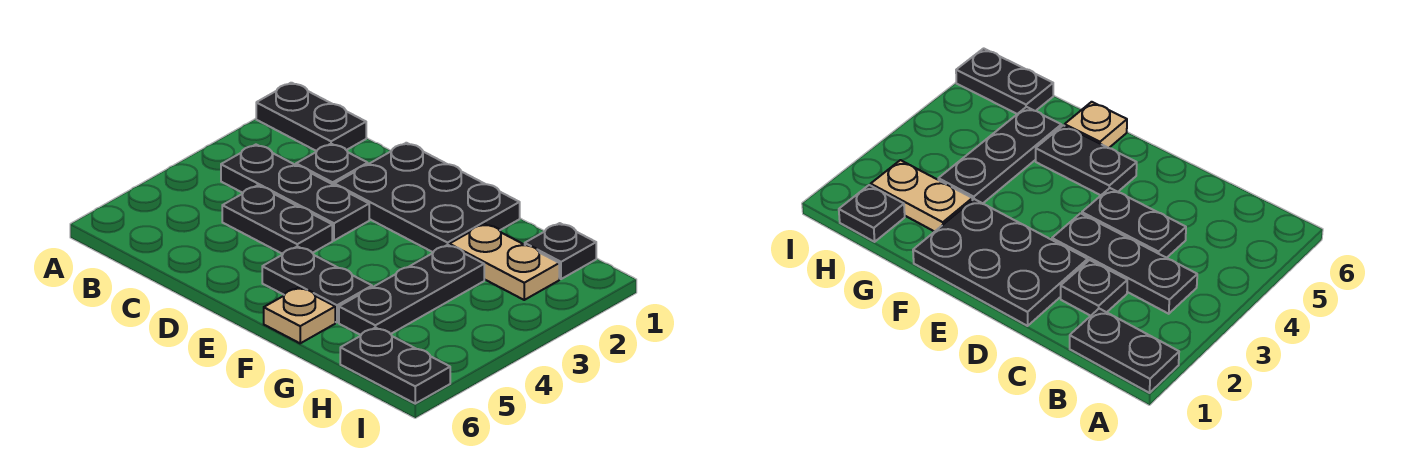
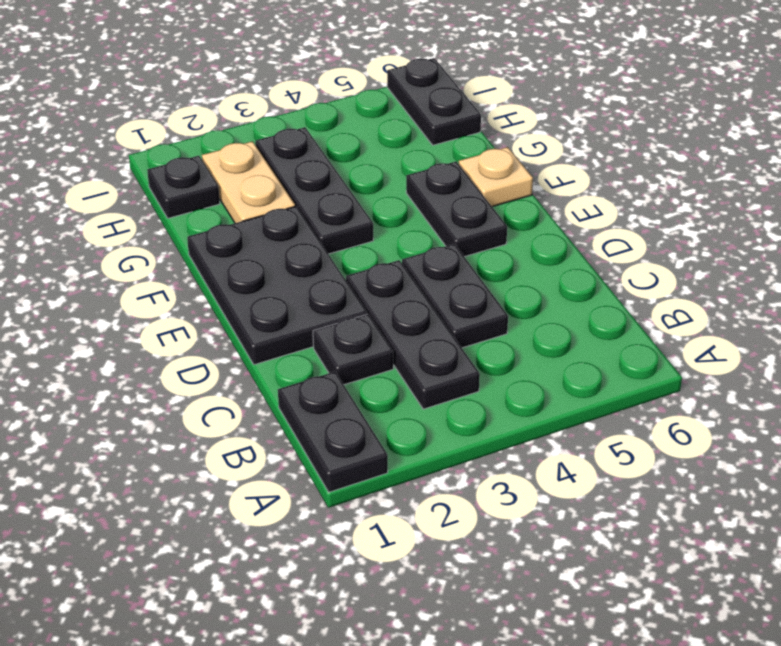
black 1x3 plate [339,245,484,335] -> black 1x3 plate turned to [255,127,373,254]

